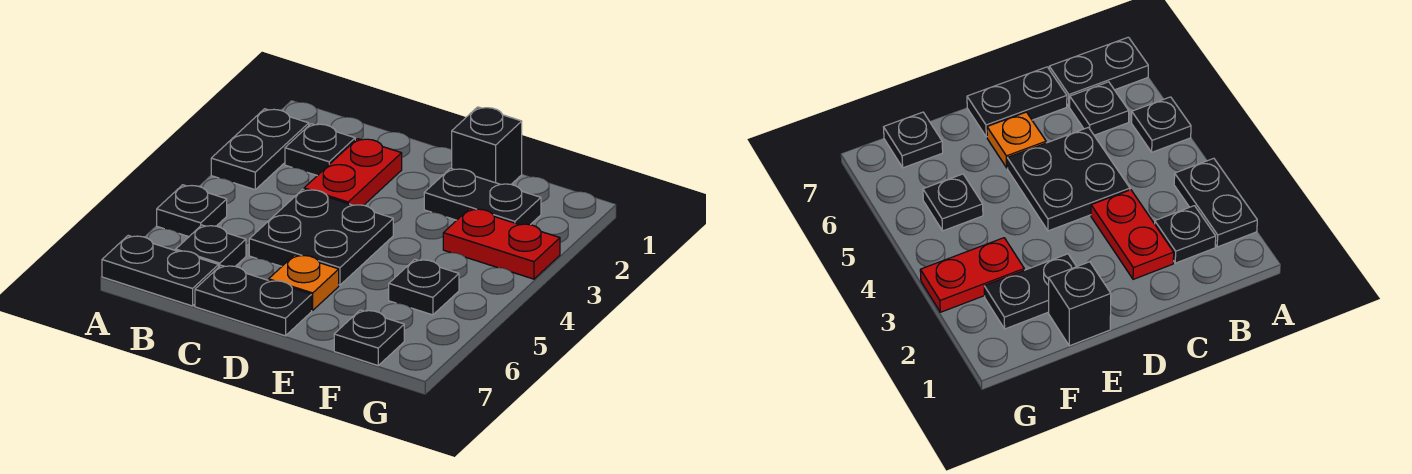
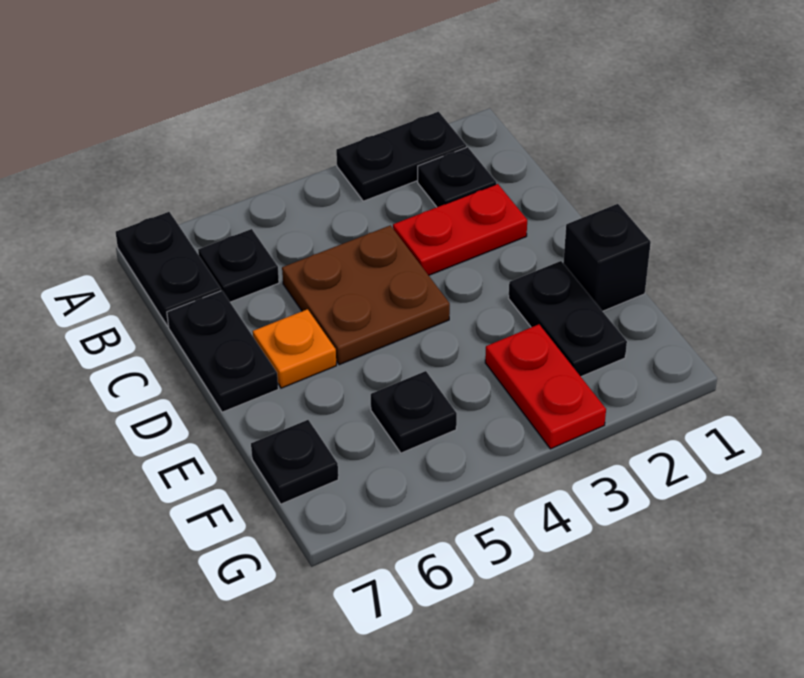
black 1x1 plate [157,185,227,237] -> none
black 2x2 plate [249,189,393,285] -> brown 2x2 plate [282,225,450,365]

